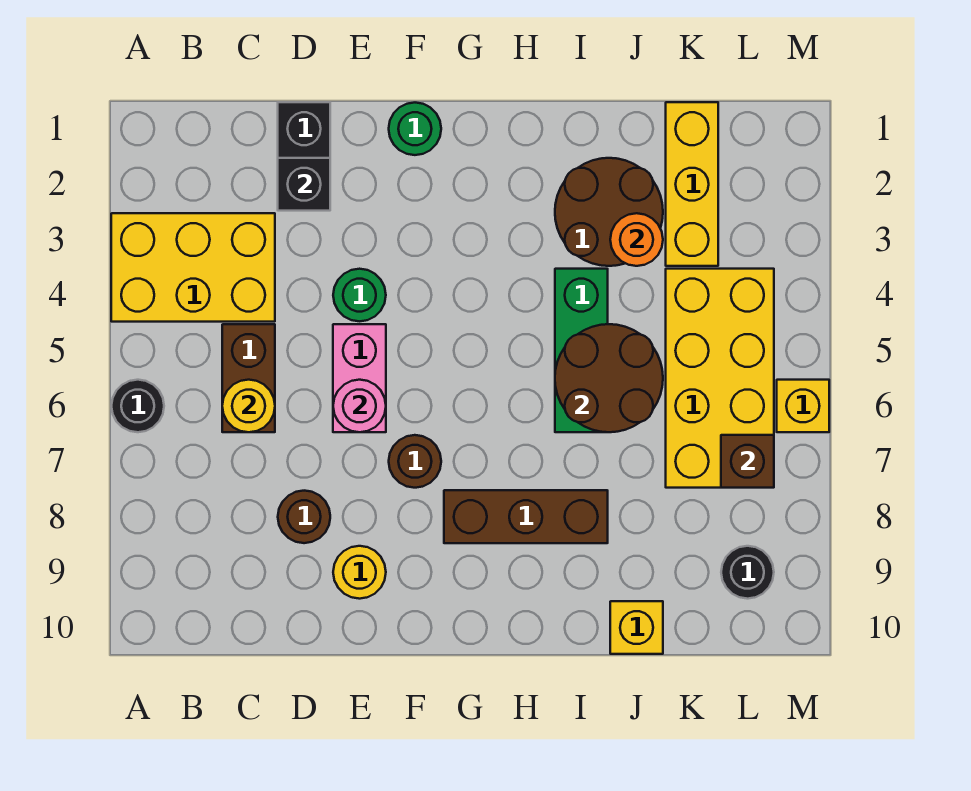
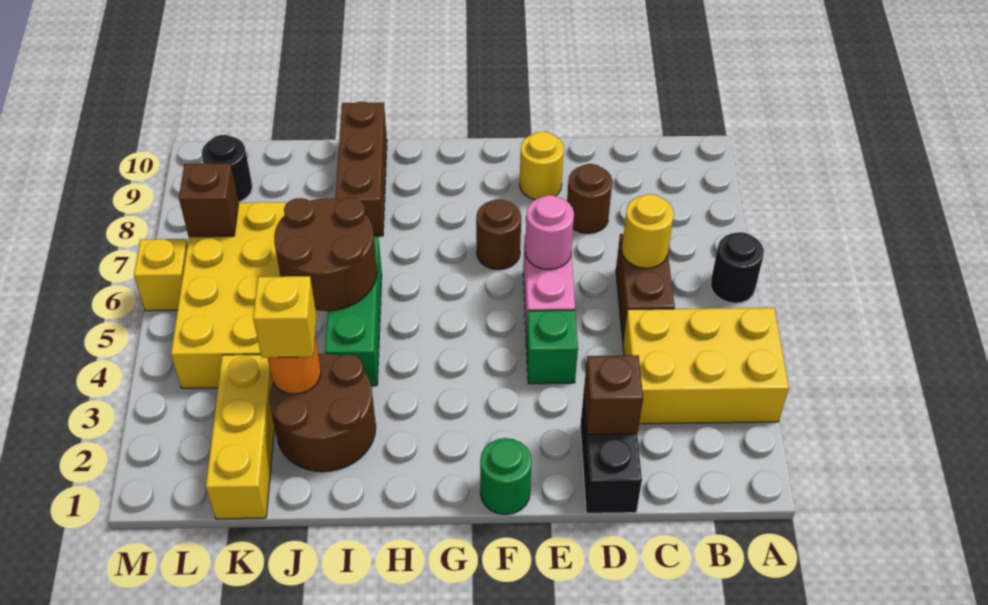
black 1x1 brick [278,158,330,211] -> brown 1x1 brick [584,355,643,434]
green 1x1 round brick [333,269,386,321] -> green 1x1 brick [526,310,578,384]
brown 1x3 brick [444,490,608,543] -> brown 1x3 brick turned to [335,102,387,236]
yellow 1x1 brick [610,601,663,654] -> yellow 1x1 brick moved to [253,276,316,358]

